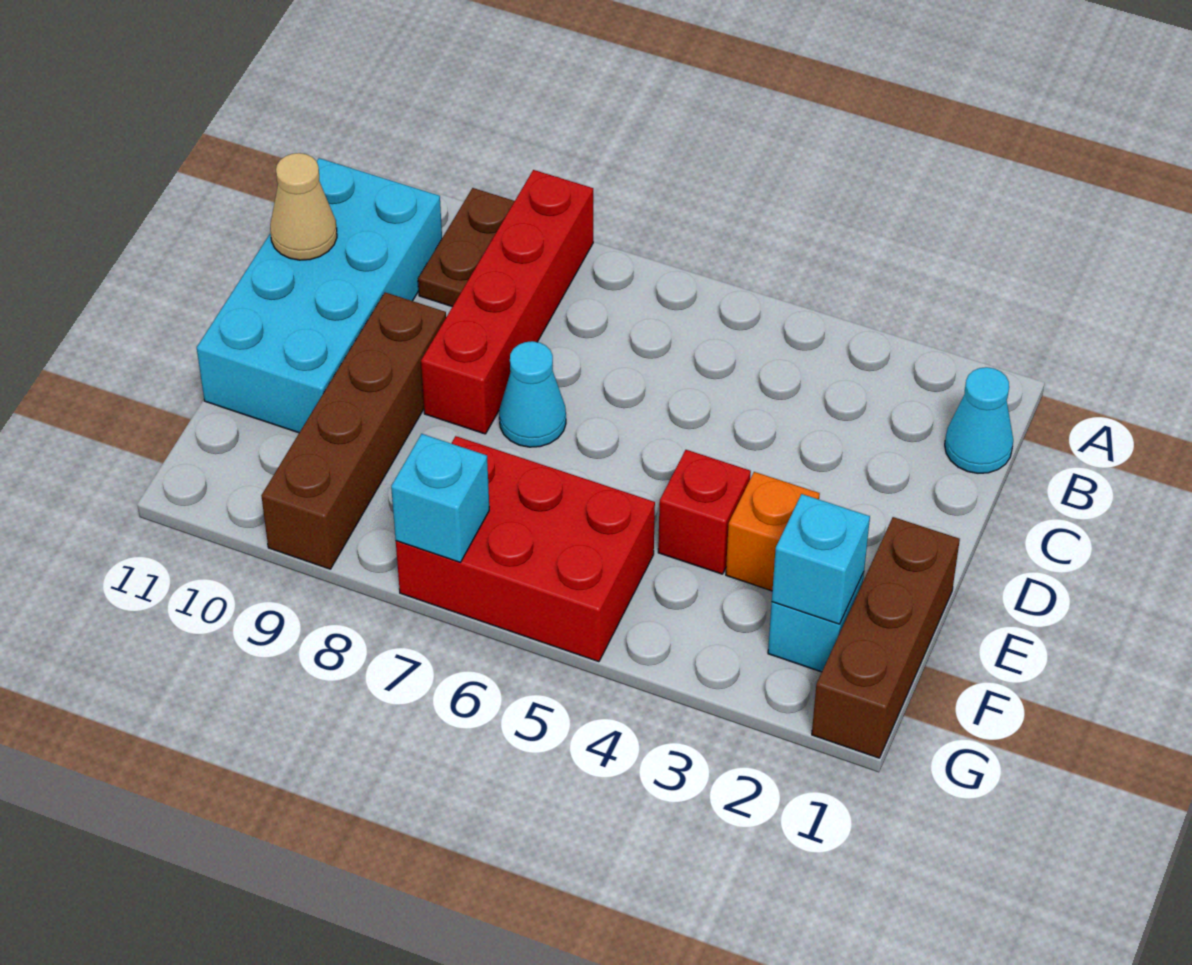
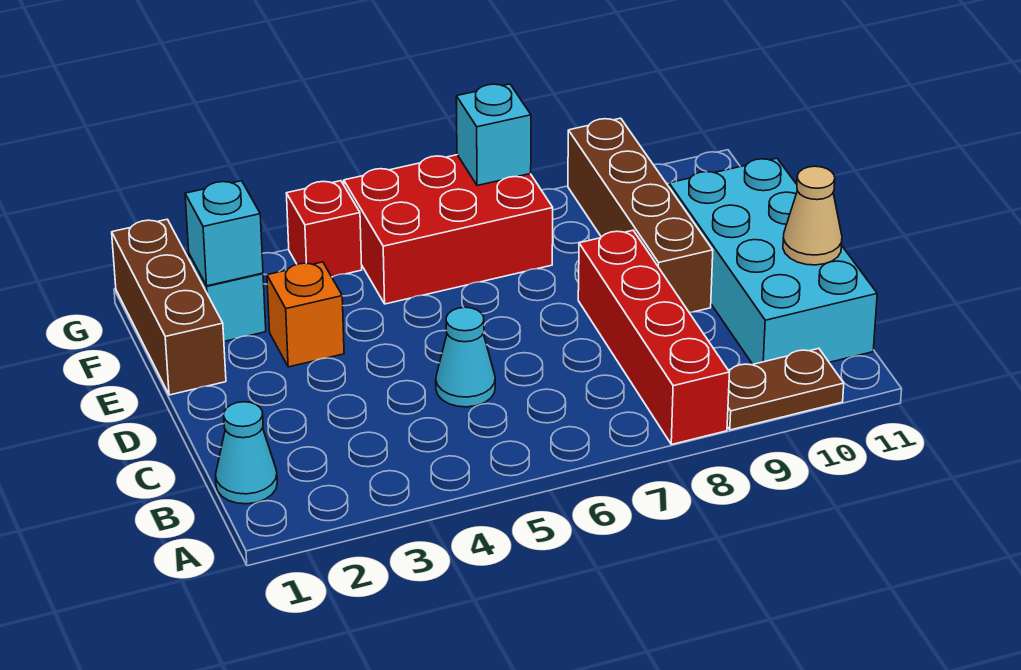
brown 1x2 plate [418,188,515,307] -> brown 1x2 plate turned to [727,348,844,430]
cyan 1x1 cone [499,341,566,447] -> cyan 1x1 cone moved to [436,307,495,407]
red 1x1 brick [658,450,751,574] -> red 1x1 brick moved to [286,181,362,277]

